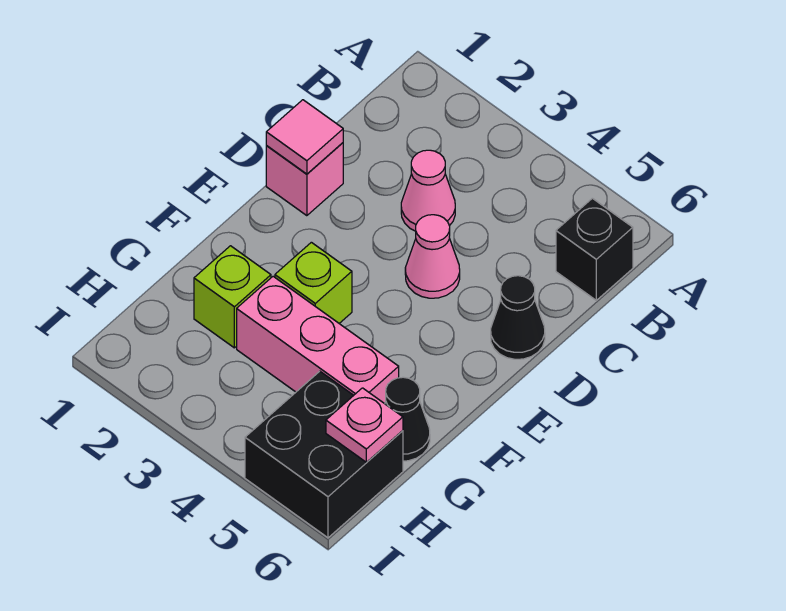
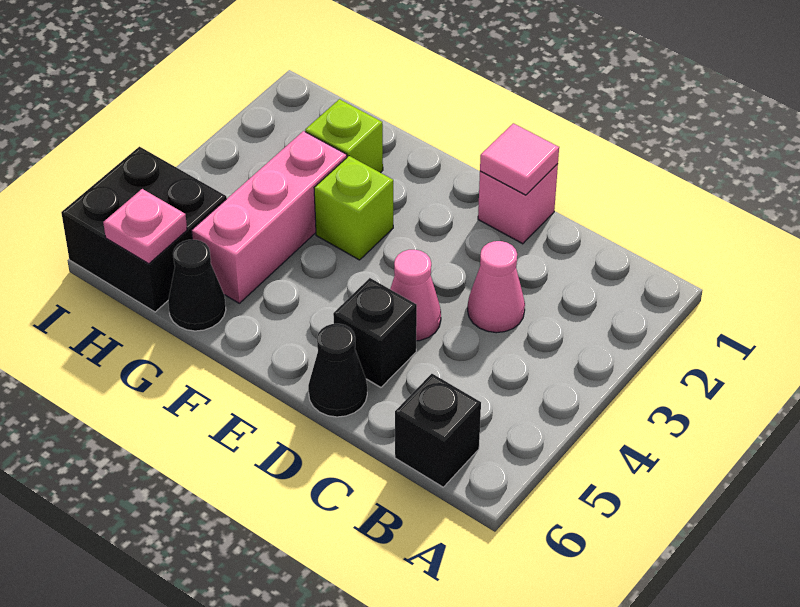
none -> black 1x1 brick [333,278,417,387]

